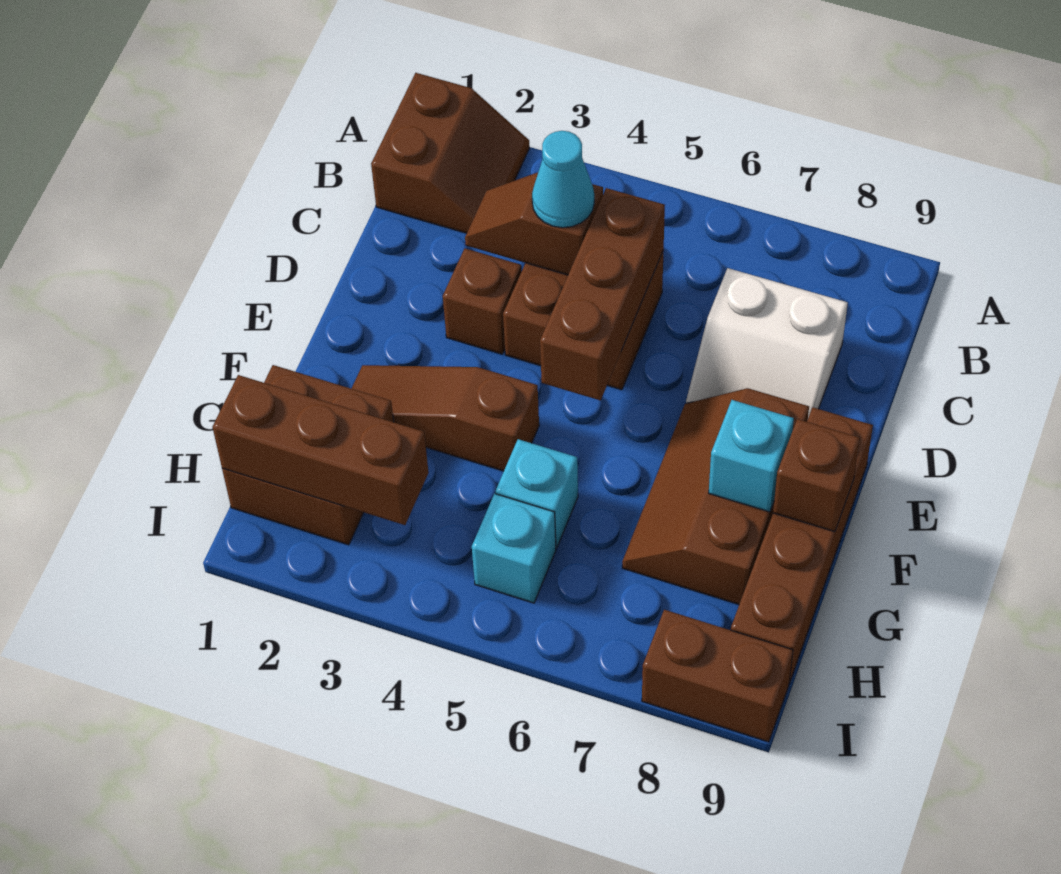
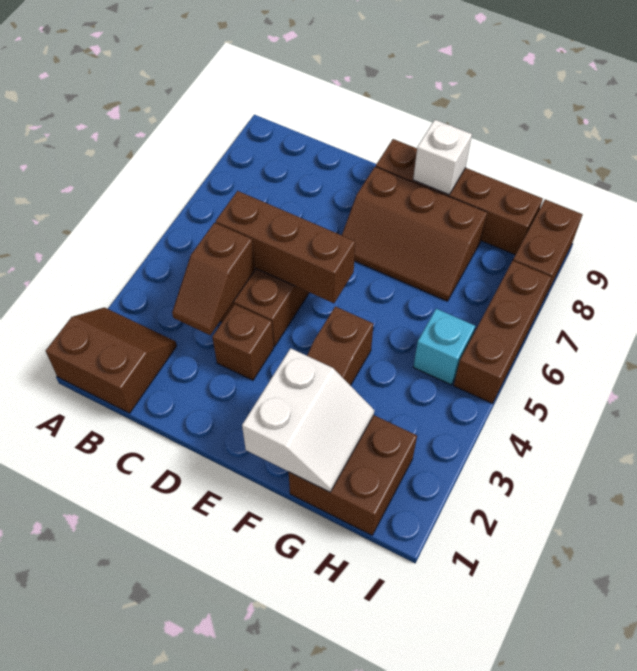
cyan 1x1 cone [532,131,594,228] -> none
white 2x2 slope [686,268,848,418] -> white 2x2 slope moved to [242,348,374,492]
cyan 1x1 brick [709,400,794,512] -> none
brown 1x1 brick [773,419,860,532] -> white 1x1 brick [413,120,472,195]
cyan 1x1 brick [495,439,578,548] -> none
brown 1x3 brick [213,375,429,525] -> brown 1x3 brick moved to [454,261,551,404]

